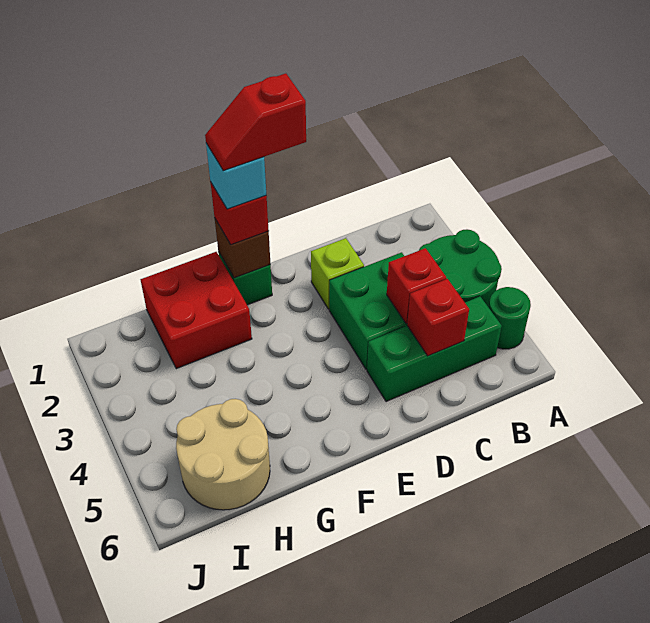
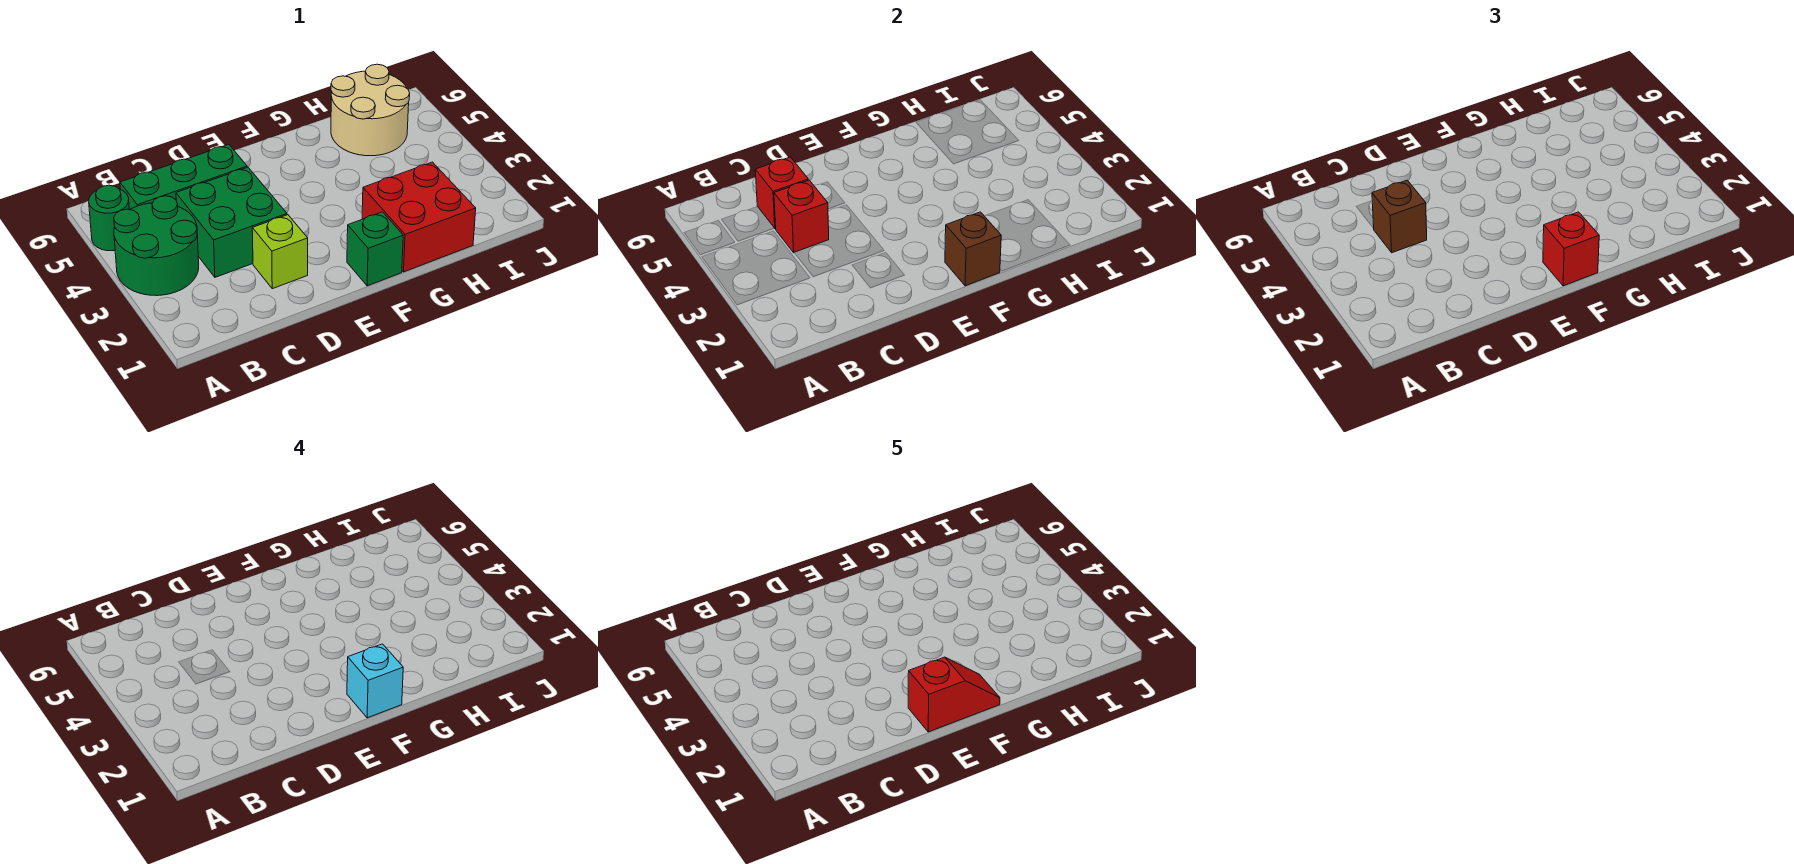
none -> brown 1x1 brick [1372,180,1427,253]

